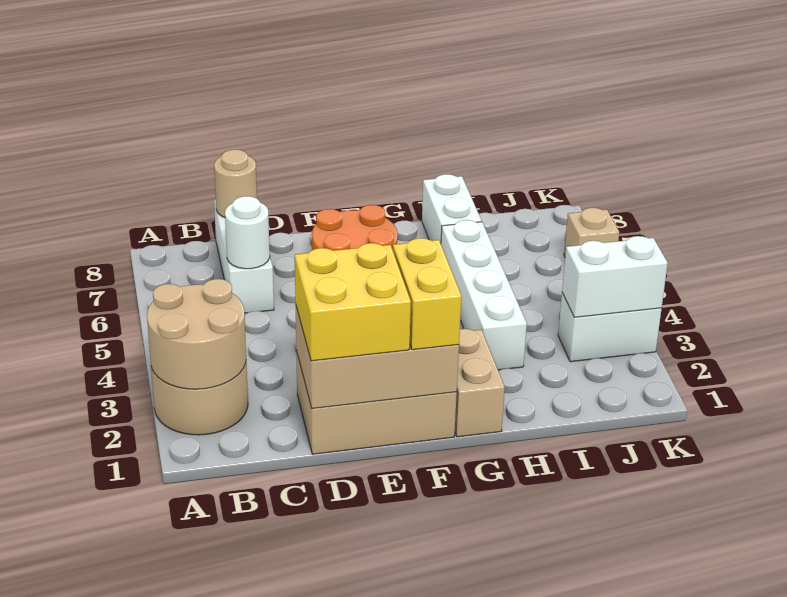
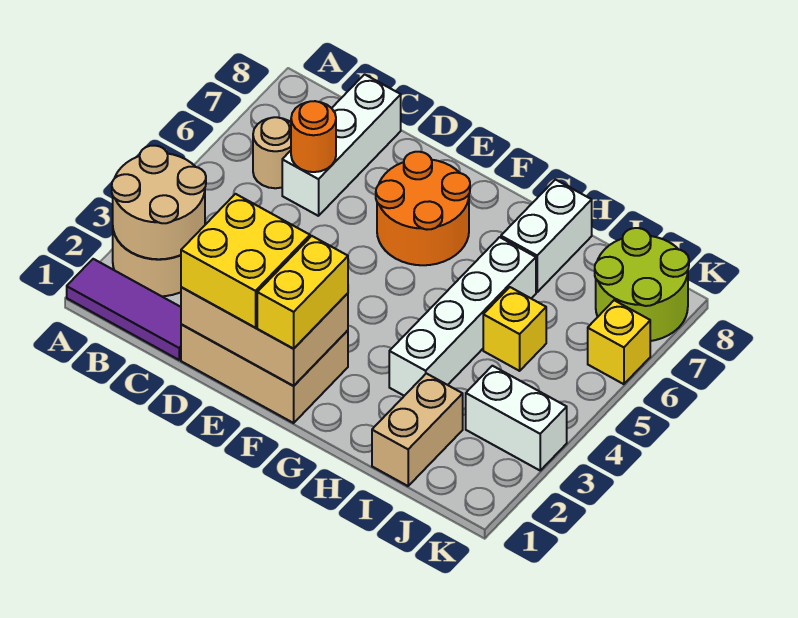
none -> purple 1x3 tile [67,259,181,360]
white 1x1 round brick [225,196,270,269] -> orange 1x1 round brick [291,101,336,172]
tan 1x1 round brick [214,150,257,217] -> tan 1x1 round brick moved to [253,117,291,188]
tan 1x2 brick [455,329,505,437] -> tan 1x2 brick moved to [372,373,463,486]
none -> yellow 1x1 brick [483,287,546,371]
white 1x2 brick [562,236,668,317] -> none
none -> lime 2x2 round brick [595,228,689,341]
tan 1x1 brick [564,208,619,256] -> yellow 1x1 brick [588,300,650,384]

